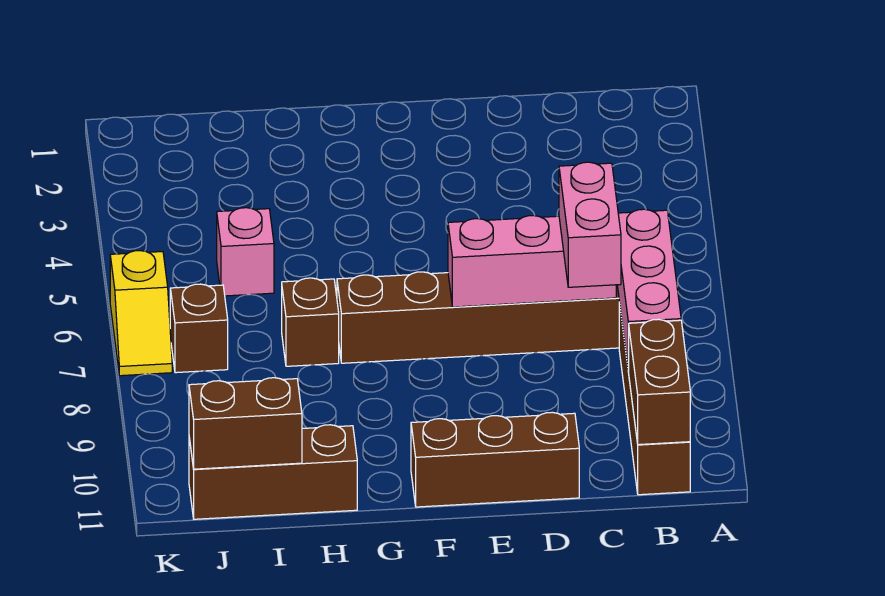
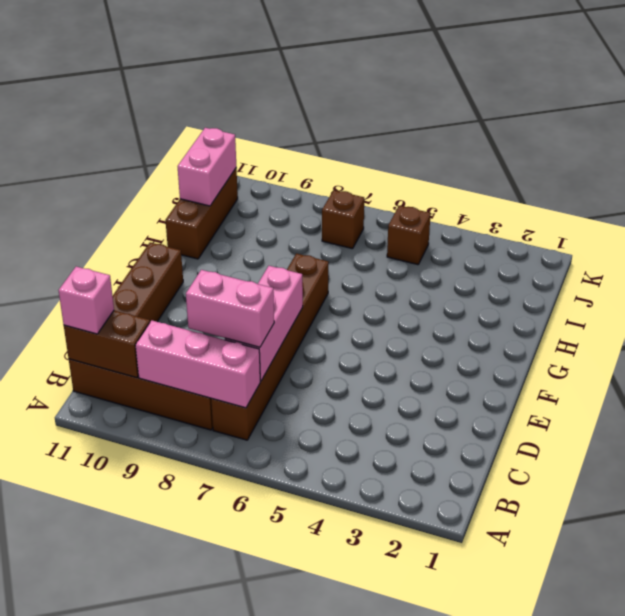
brown 1x1 brick [282,278,339,366] -> brown 1x1 brick moved to [387,206,431,265]
pink 1x1 brick [217,208,274,296] -> pink 1x1 brick moved to [58,267,114,334]
brown 1x2 brick [189,378,302,469] -> pink 1x2 brick [178,128,236,206]
yellow 1x2 slope [110,251,172,376] -> none

